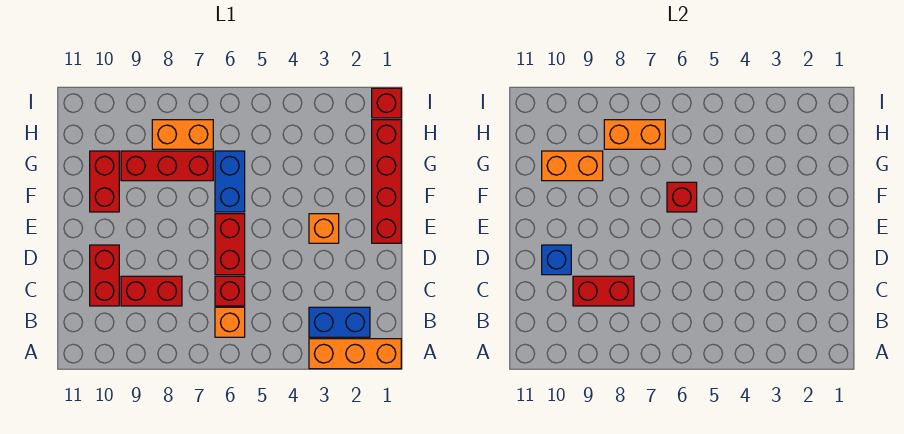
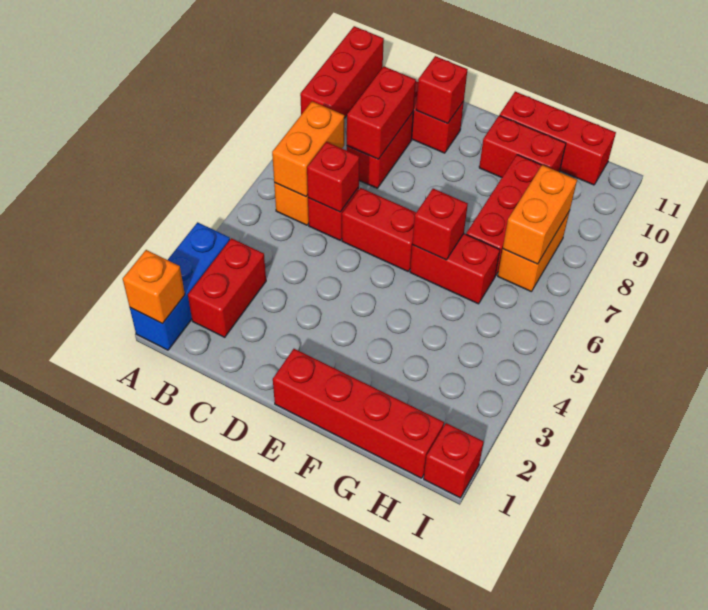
orange 1x3 brick [309,339,401,369] -> blue 1x3 brick [130,222,230,350]
none -> red 1x3 brick [300,26,384,118]
blue 1x2 brick [309,307,370,337] -> red 1x2 brick [188,238,266,337]
none -> red 1x1 brick [307,142,359,212]
blue 1x1 brick [542,245,571,275] -> red 1x1 brick [416,56,468,124]
orange 1x1 brick [309,214,339,243] -> orange 1x1 brick moved to [123,250,185,324]
blue 1x2 brick [215,151,245,212] -> red 1x2 brick [410,234,500,304]
none -> red 1x3 brick [500,92,616,185]
orange 1x2 brick [542,151,603,181] -> orange 1x2 brick moved to [272,101,344,197]

